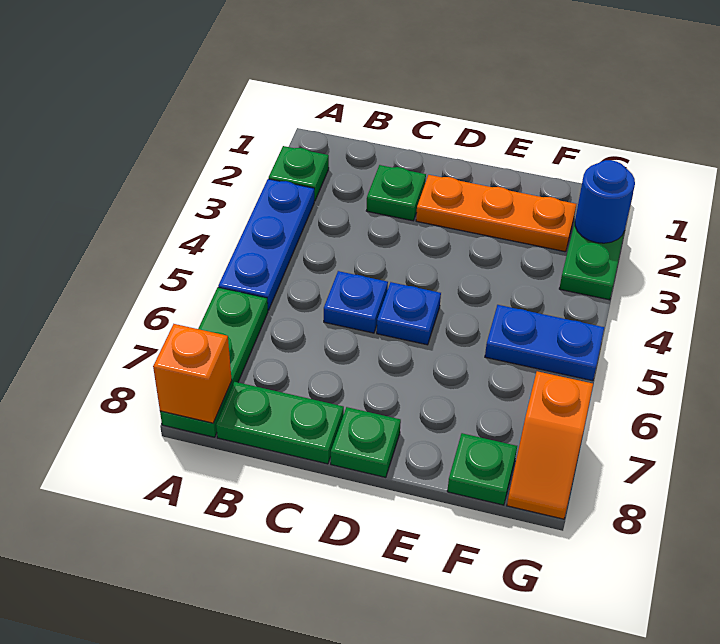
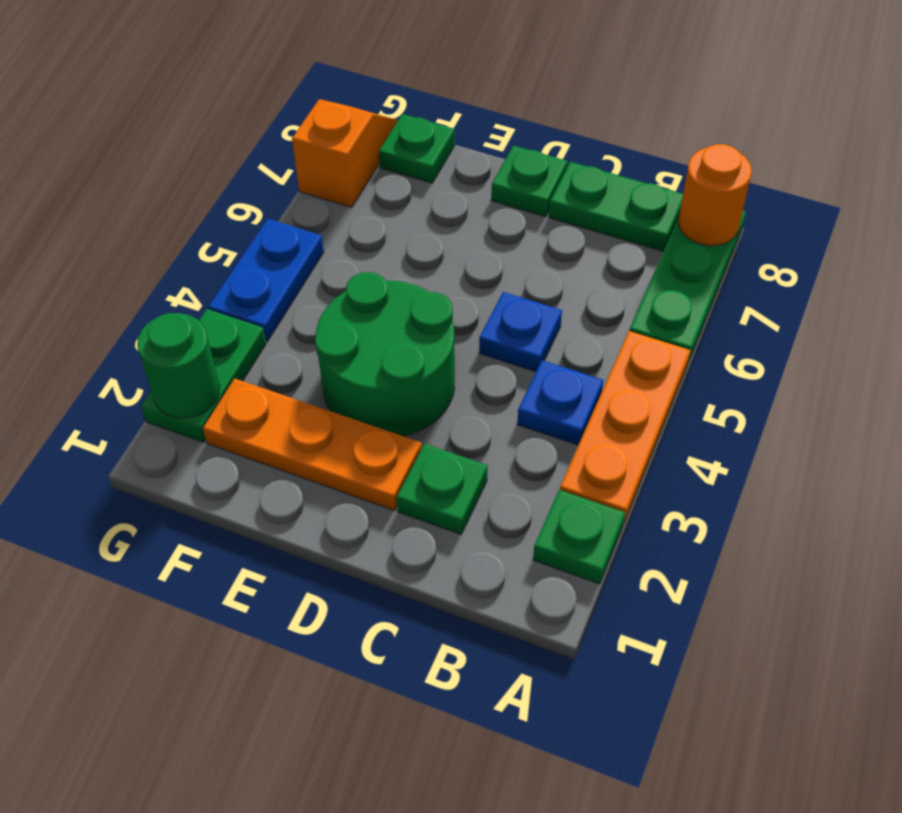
blue 1x3 plate [218,179,314,310] -> orange 1x3 plate [560,331,690,524]
orange 1x1 brick [153,324,232,423] -> orange 1x1 round brick [678,144,752,246]
none -> green 2x2 round brick [315,272,455,436]
blue 1x1 plate [377,282,441,345] -> blue 1x1 plate moved to [517,360,603,445]
blue 1x2 plate [485,305,604,381] -> blue 1x2 plate turned to [208,219,324,341]
blue 1x1 round brick [575,160,635,243] -> green 1x1 round brick [137,313,219,418]

